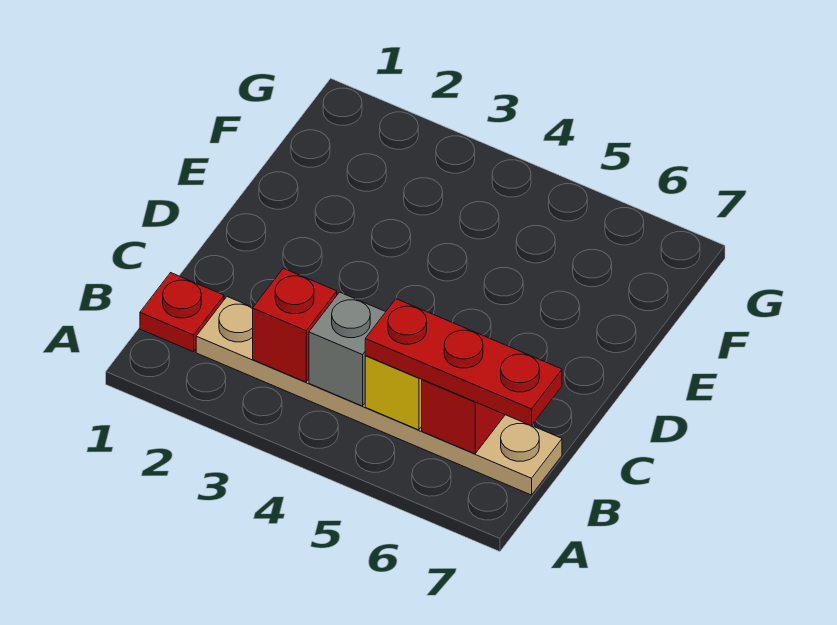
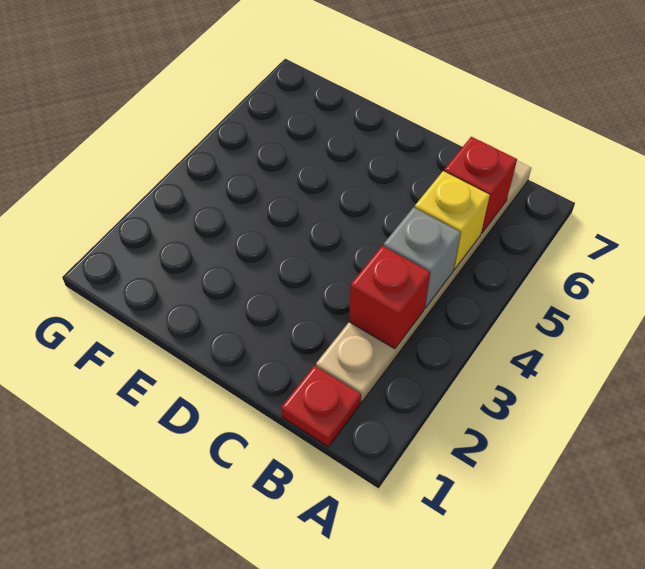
red 1x3 plate [365,299,562,426] -> none

